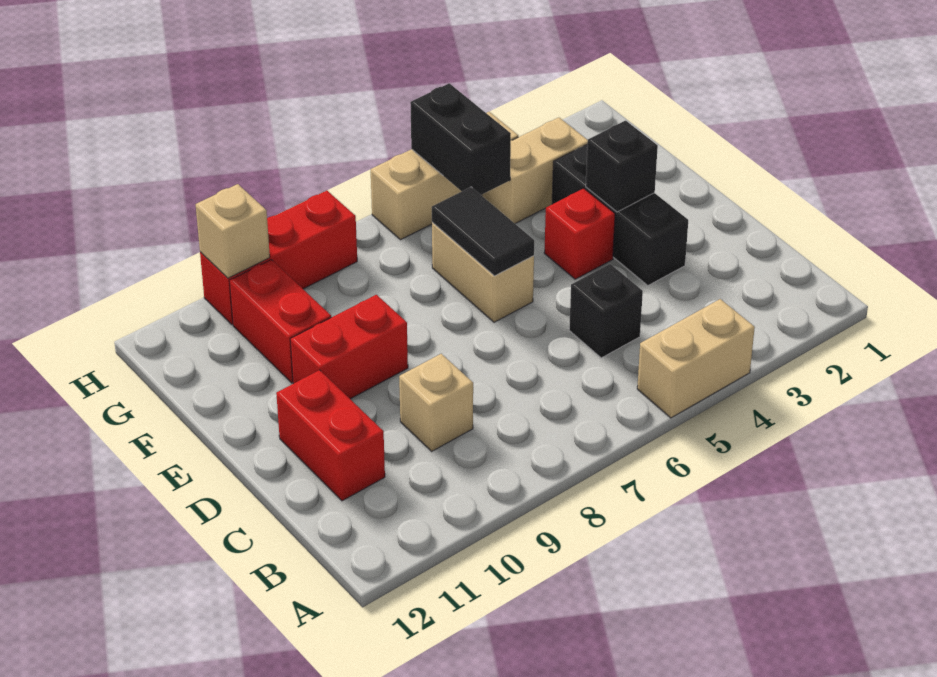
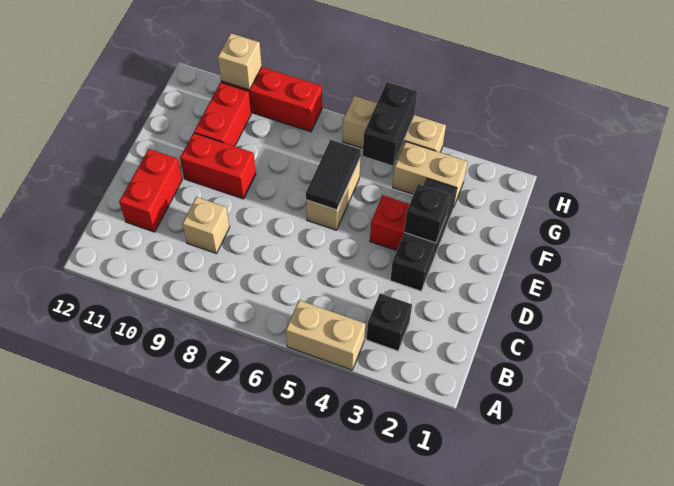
black 1x1 brick [569,264,643,358] -> black 1x1 brick moved to [367,293,412,351]

